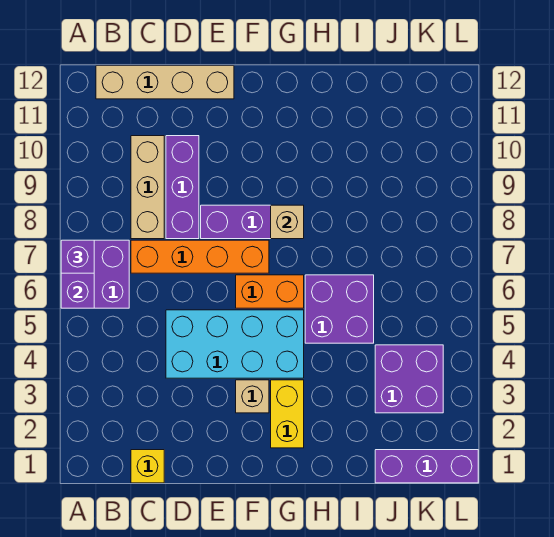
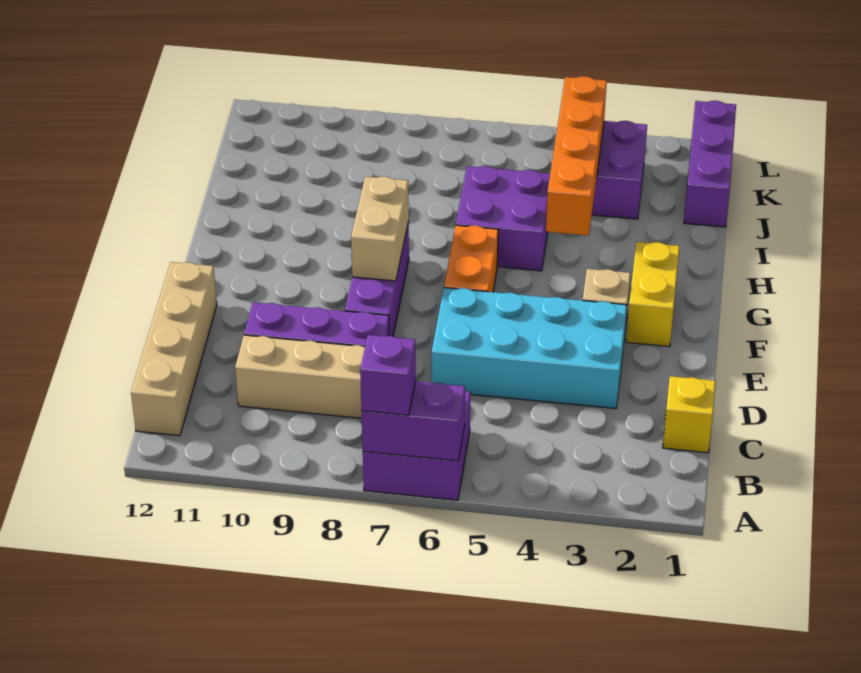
orange 1x4 brick [131,240,269,273] -> orange 1x4 brick moved to [546,76,607,236]
cyan 2x4 brick [166,310,304,378] -> cyan 2x4 brick turned to [432,288,627,409]
yellow 1x2 brick [271,380,304,448] -> yellow 1x2 brick turned to [626,242,680,347]
tan 1x1 brick [271,205,304,239] -> tan 1x2 brick [351,176,409,281]

